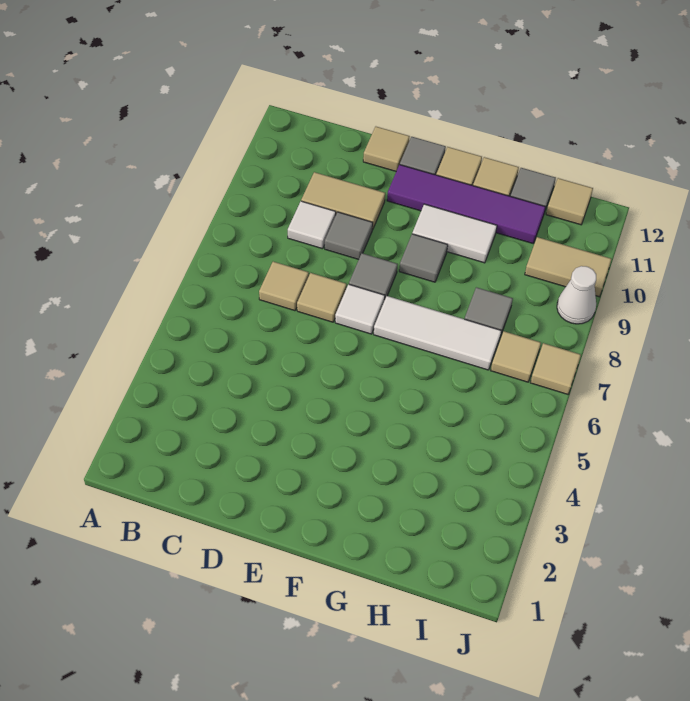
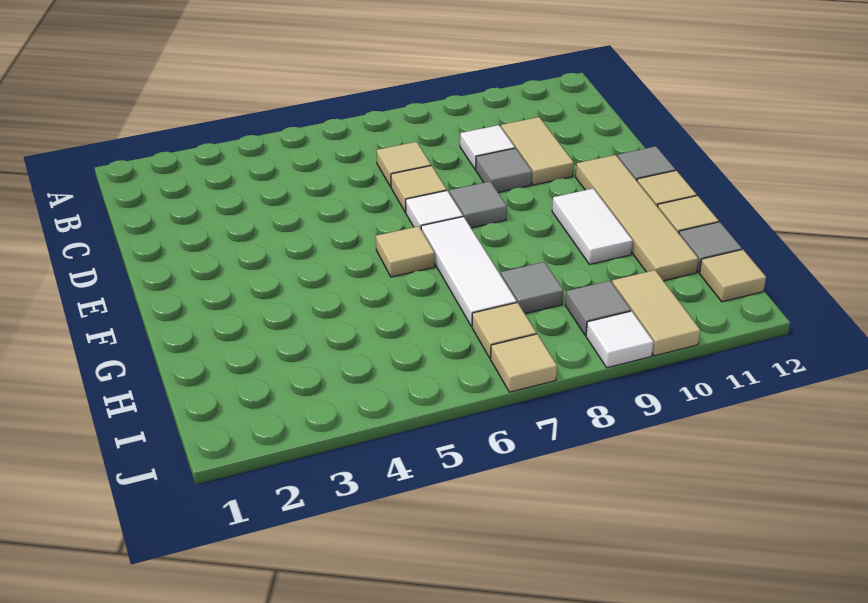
tan 1x1 tile [363,127,410,171] -> tan 1x1 tile moved to [376,226,435,277]
purple 1x4 tile [387,165,545,244] -> tan 1x4 tile [576,155,698,281]
grey 1x1 tile [399,234,448,282] -> grey 1x1 tile moved to [565,281,631,335]
white 1x1 cone [557,266,596,324] -> white 1x1 tile [586,311,653,368]

